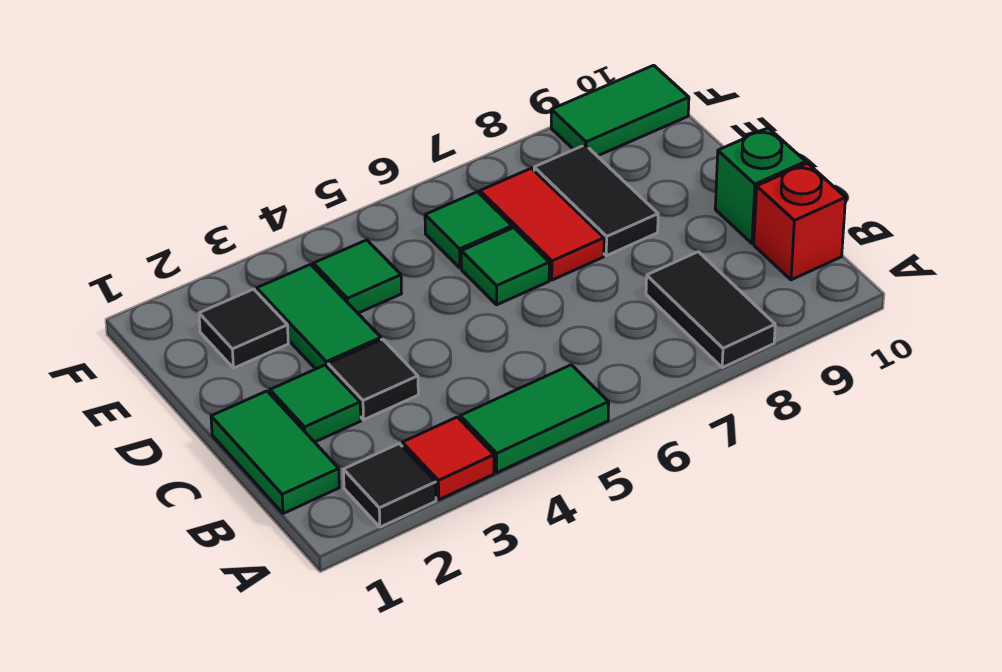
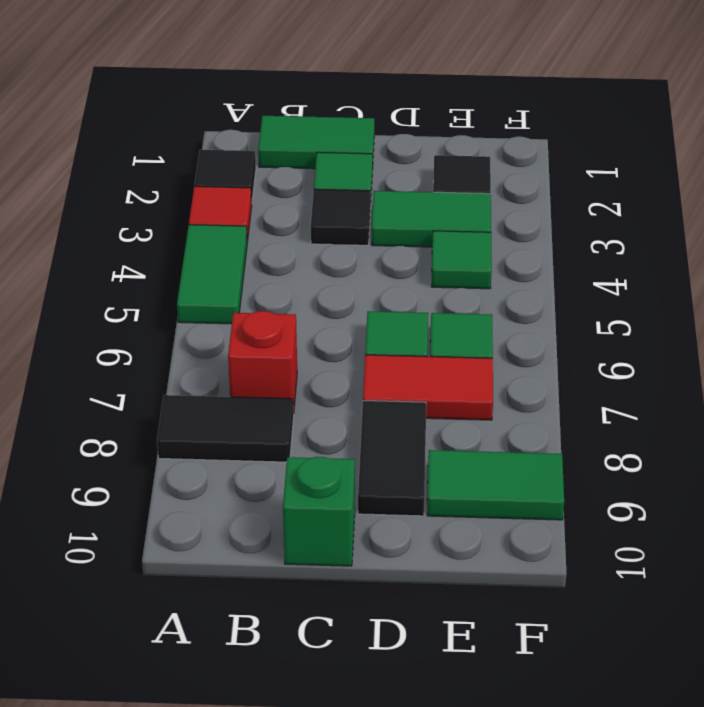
red 1x1 brick [754,163,846,280] -> red 1x1 brick moved to [228,311,297,413]
black 1x2 tile [534,145,658,256] -> black 1x2 tile turned to [358,401,426,516]
green 1x2 tile [551,65,689,156] -> green 1x2 tile turned to [427,450,564,520]

